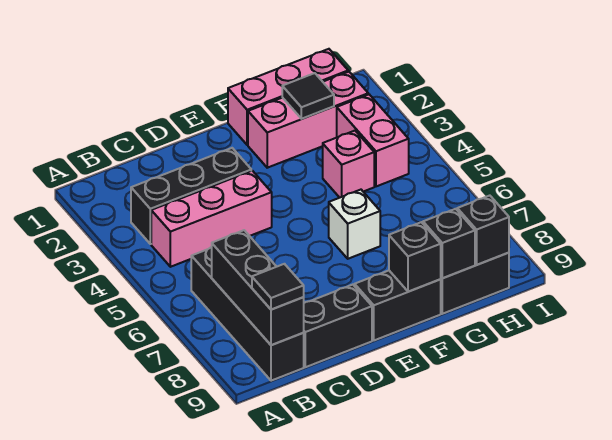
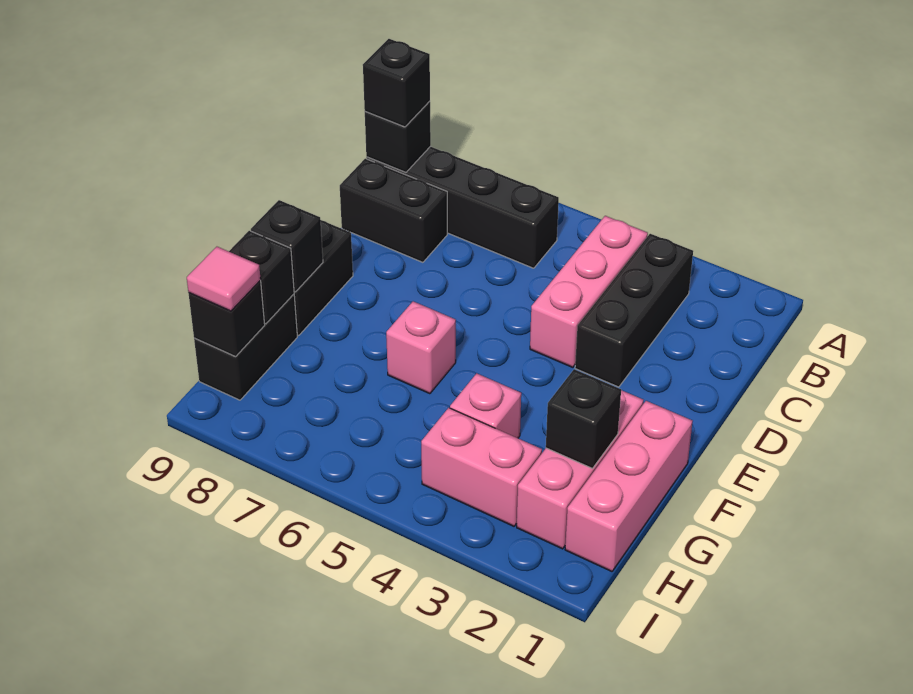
black 1x3 brick [212,230,304,345] -> black 1x1 brick [365,101,431,172]
black 1x1 tile [252,264,304,310] -> black 1x1 brick [363,39,430,127]
black 1x2 brick [304,285,372,367] -> black 1x2 brick turned to [340,159,447,262]
white 1x1 brick [329,190,380,259] -> pink 1x1 brick [386,301,456,394]
black 1x1 tile [282,73,334,119] -> black 1x1 brick [546,369,621,468]
none -> pink 1x1 tile [187,247,261,311]

